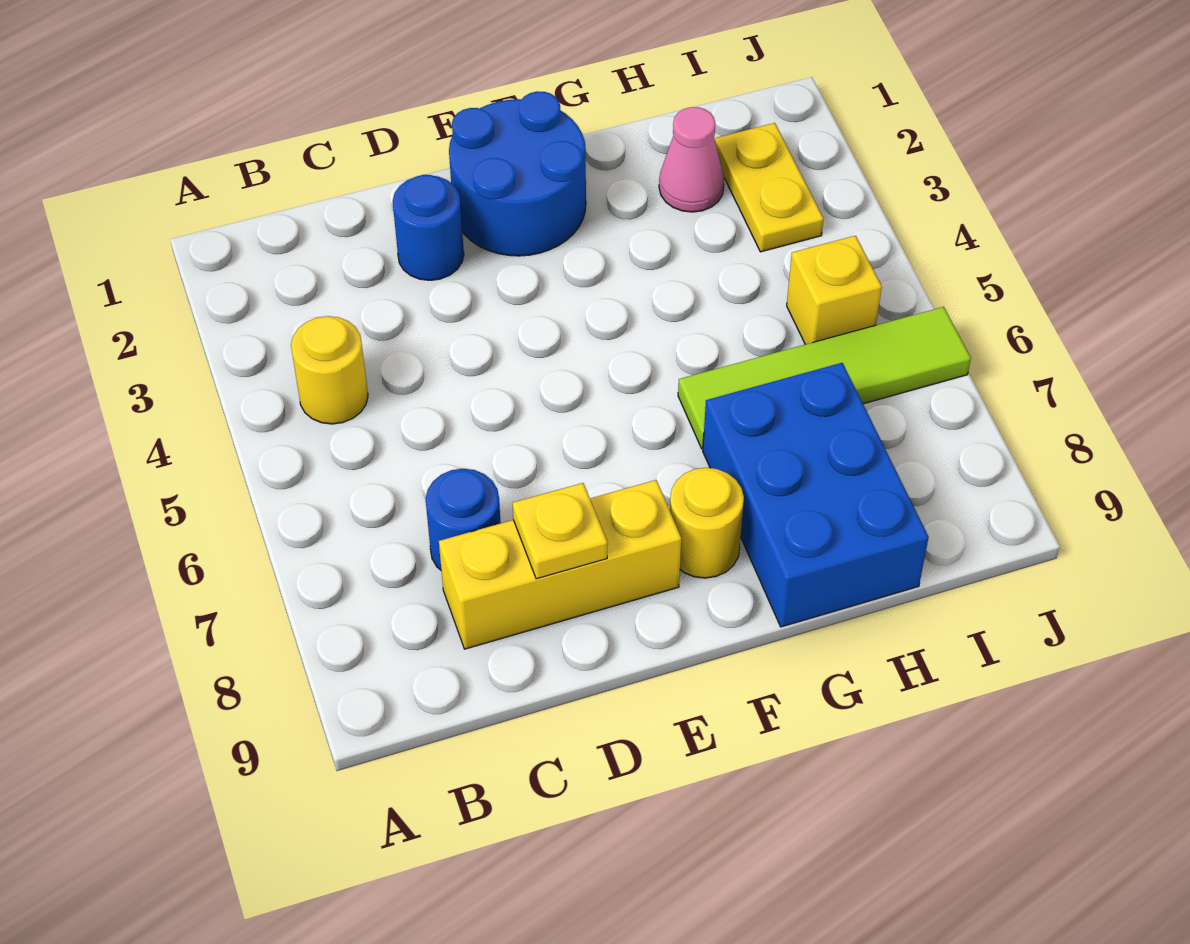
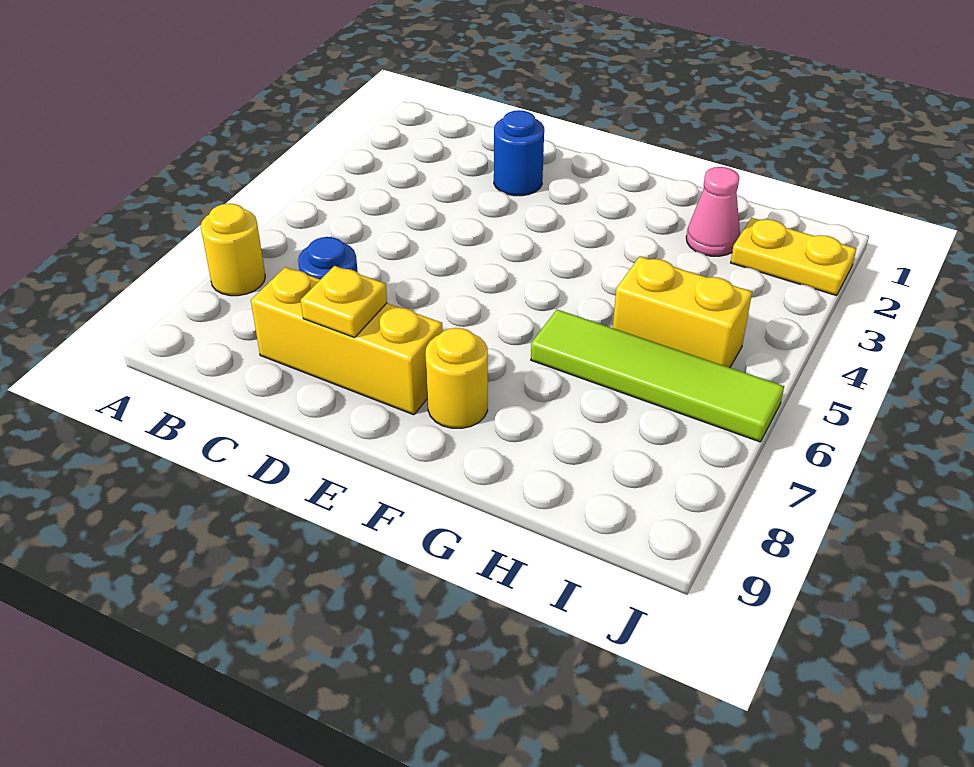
yellow 1x1 round brick [291,316,368,424] -> yellow 1x1 round brick moved to [201,204,265,296]
blue 2x2 round brick [449,91,586,256] -> none
blue 2x3 brick [703,363,929,627] -> none
yellow 1x2 plate [715,123,824,252] -> yellow 1x2 plate turned to [731,218,856,296]
yellow 1x1 brick [787,236,882,344] -> yellow 1x2 brick [613,256,752,368]

